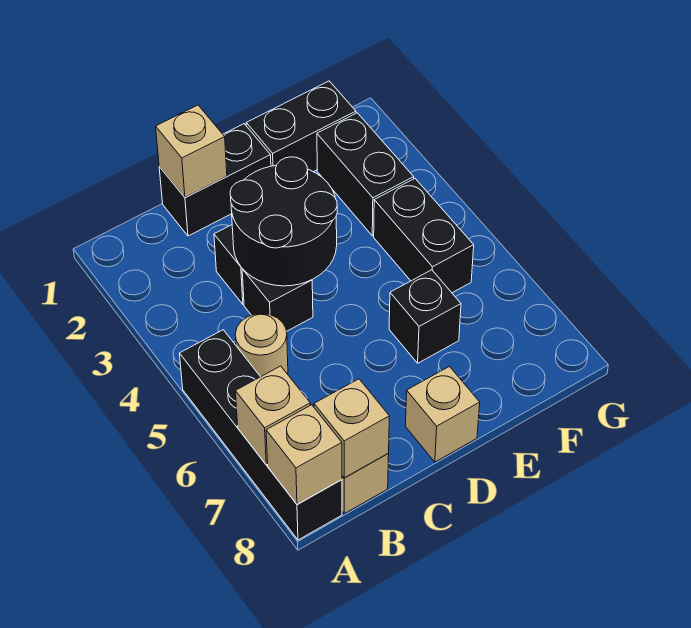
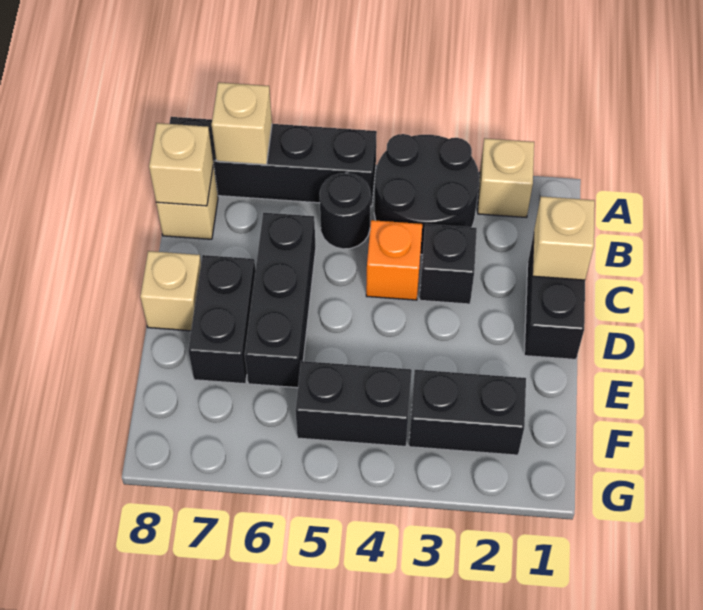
tan 1x1 brick [266,405,342,505] -> tan 1x1 brick moved to [478,138,534,218]
tan 1x1 round brick [235,314,288,377] -> black 1x1 round brick [320,173,371,249]
black 2x2 round brick [230,157,337,286] -> black 2x2 round brick moved to [374,134,479,255]
black 1x1 brick [242,269,313,332] -> orange 1x1 brick [366,220,422,300]
black 1x2 brick [246,81,356,172] -> black 1x2 brick moved to [188,255,256,384]
black 1x1 brick [389,270,461,363] -> black 1x3 brick [245,213,316,388]

